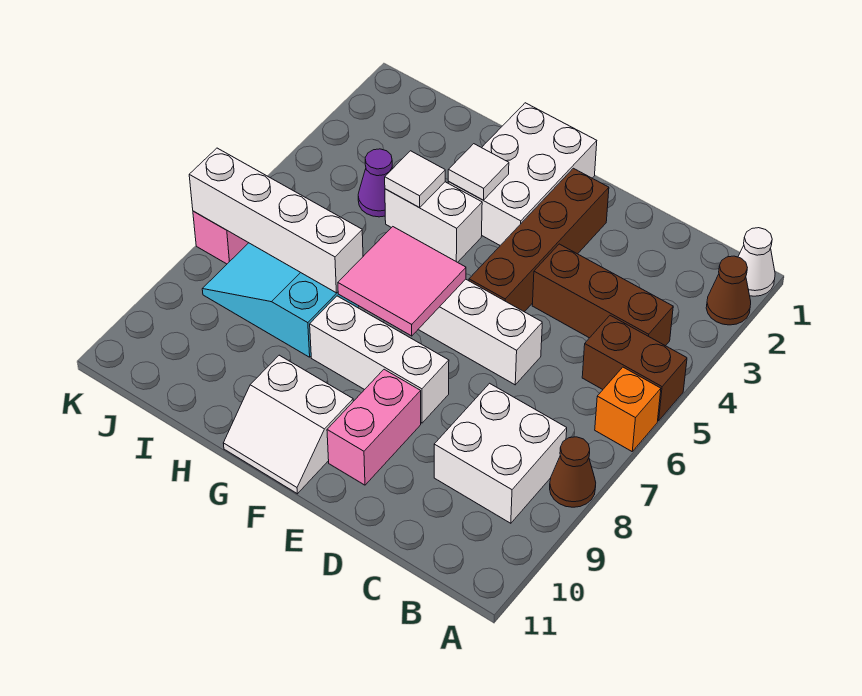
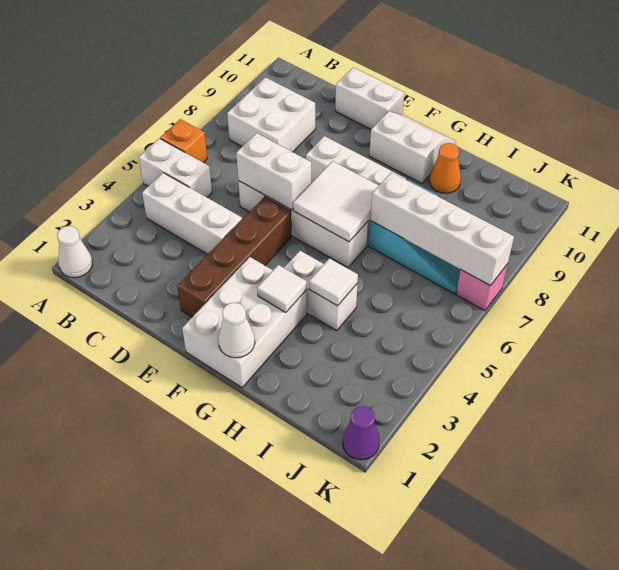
brown 1x1 cone [706,256,751,325] -> none
brown 1x2 brick [582,315,687,421] -> white 1x2 brick [139,138,212,197]
brown 1x1 cone [550,437,596,507] -> none
brown 1x3 brick [532,244,673,346] -> white 1x3 brick [142,173,242,254]
none -> white 1x2 brick [236,133,311,210]
none -> white 1x2 brick [335,68,404,129]
pink 1x2 brick [327,369,421,485] -> none
pink 2x2 tile [338,227,466,336] -> white 2x2 tile [293,161,379,242]
none -> white 1x1 cone [218,302,255,358]
none -> orange 1x1 cone [429,143,461,193]
purple 1x1 cone [358,149,393,217] -> purple 1x1 cone moved to [342,406,379,460]

